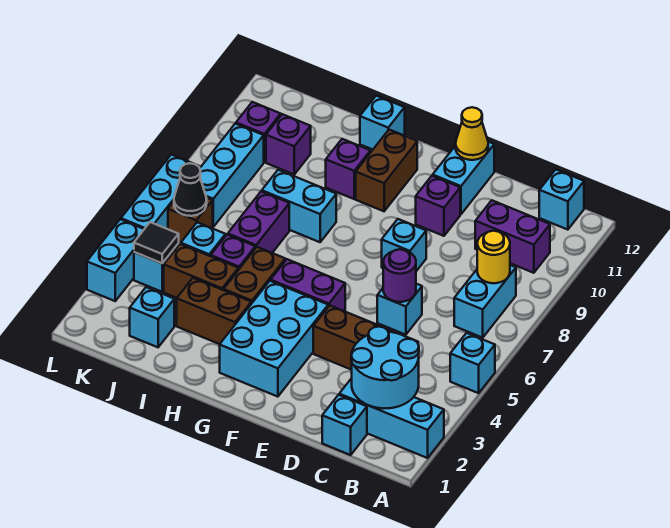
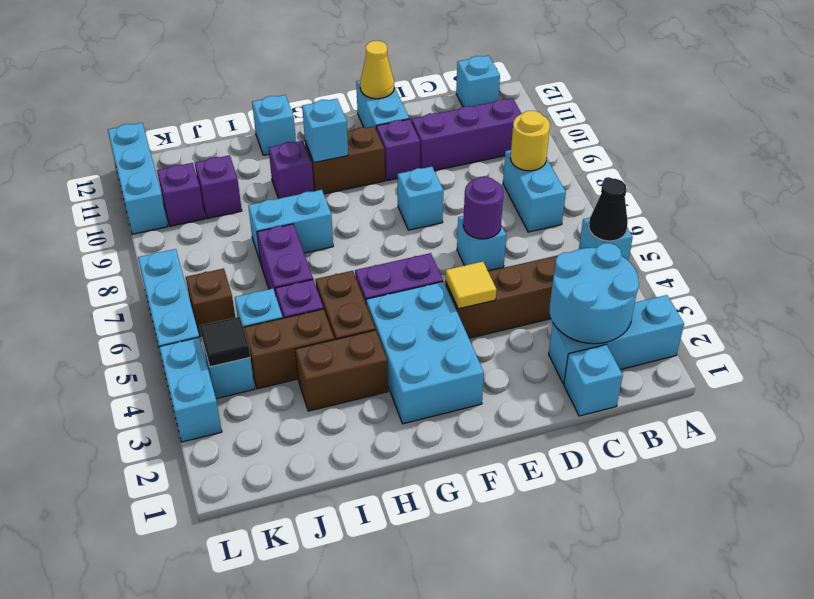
purple 1x2 brick [475,200,550,273] -> purple 1x3 brick [411,98,522,171]
none -> yellow 1x1 tile [446,262,497,309]
brown 1x2 brick [356,130,417,211] -> brown 1x2 brick turned to [305,126,385,194]
cyan 1x1 brick [130,287,174,347] -> cyan 1x1 brick moved to [302,99,348,163]
black 1x1 cone [174,163,207,216] -> black 1x1 cone moved to [589,179,628,241]
cyan 1x3 brick [200,124,264,227] -> cyan 1x3 brick moved to [108,123,168,234]

